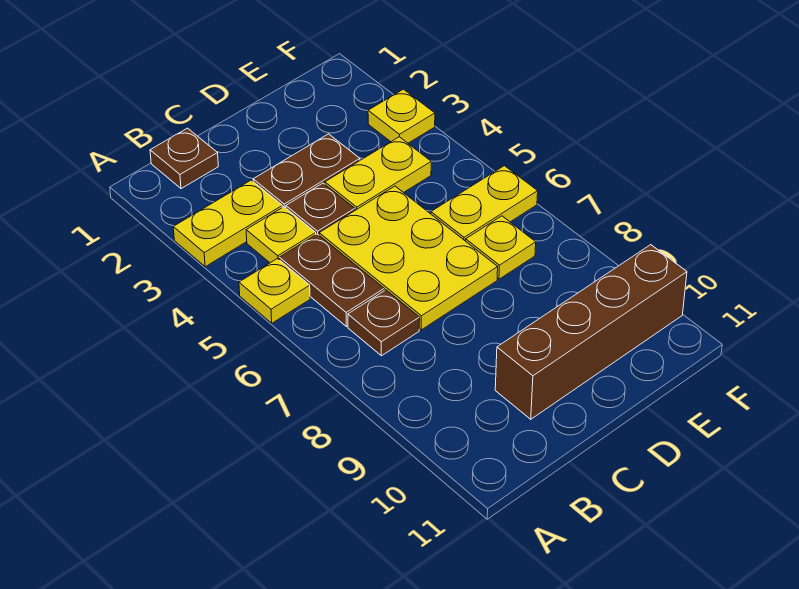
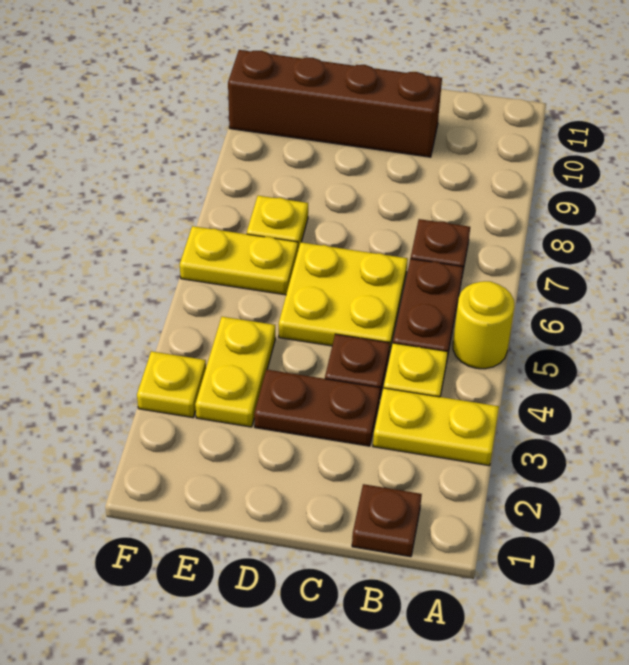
yellow 1x1 plate [239,259,310,323] -> yellow 1x1 round brick [453,281,514,369]
yellow 2x3 plate [319,186,498,330] -> yellow 2x2 plate [279,242,408,353]
yellow 1x2 plate [325,137,431,210] -> yellow 1x2 plate turned to [195,317,275,427]

